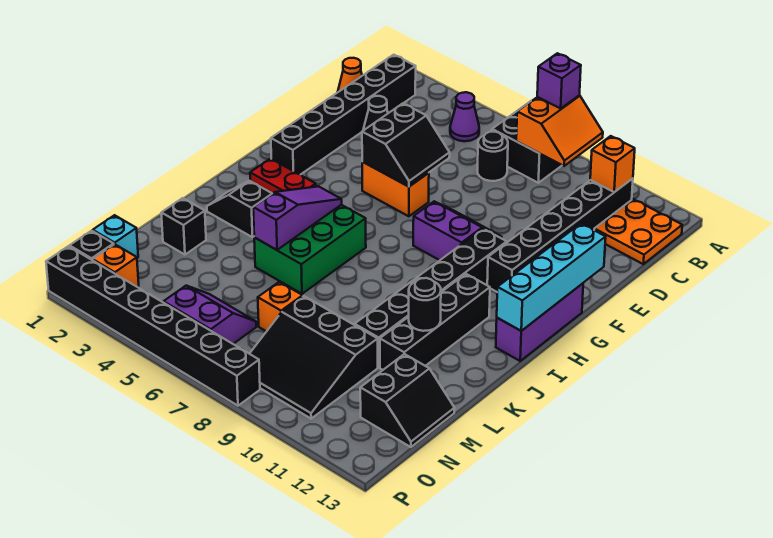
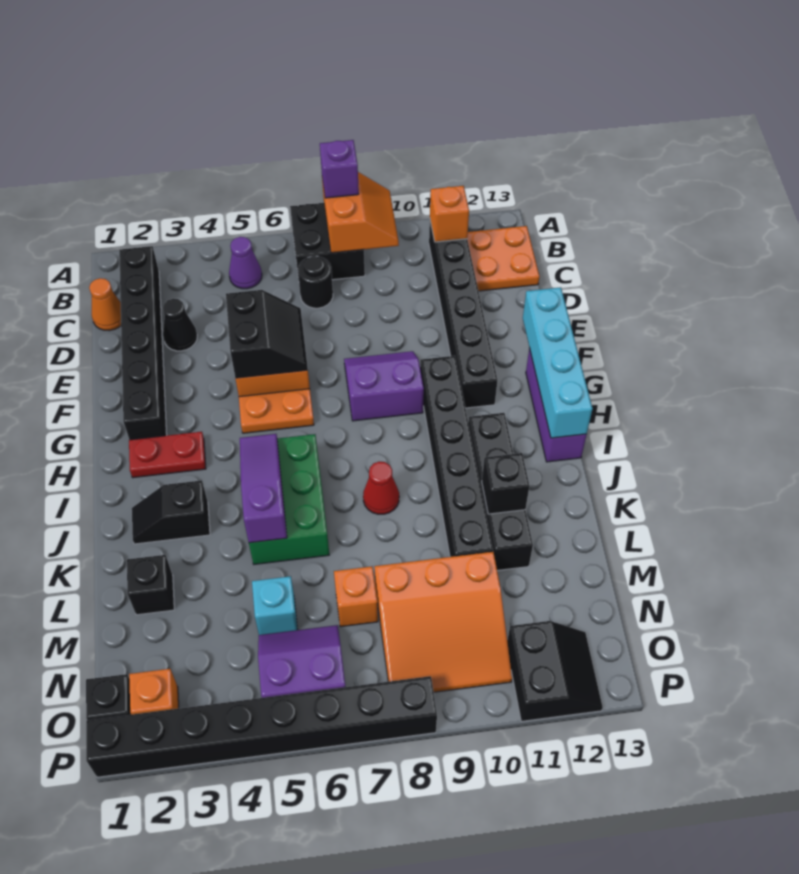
none -> orange 1x2 plate [239,389,314,433]
none -> red 1x1 cone [363,462,399,514]
black 1x1 round brick [409,278,441,331] -> black 1x1 brick [482,453,530,514]
black 3x3 slope [250,296,378,419] -> orange 3x3 slope [374,552,512,692]
black 2x2 slope [360,354,455,447] -> black 2x2 slope moved to [507,621,603,721]
cyan 1x1 brick [93,215,138,258] -> cyan 1x1 brick moved to [252,576,298,635]

